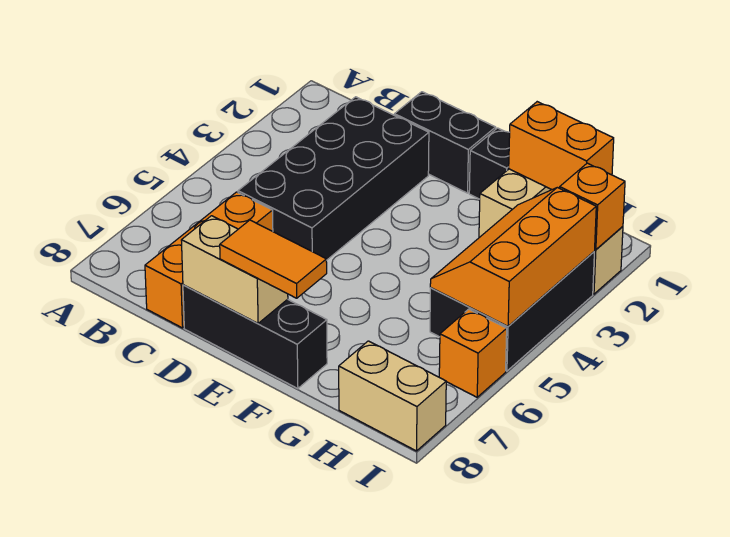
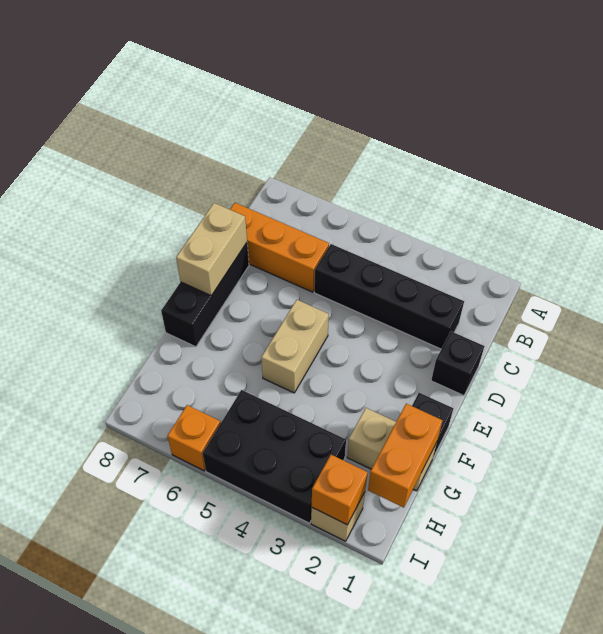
black 2x4 brick [238,97,429,260] -> black 1x4 brick [314,244,464,349]
black 1x2 brick [394,92,496,193] -> black 1x1 brick [431,331,484,396]
orange 1x2 tile [220,220,327,298] -> none
orange 2x3 slope [430,187,596,326] -> none
tan 1x2 brick [339,341,446,451] -> tan 1x2 brick moved to [261,300,329,393]

